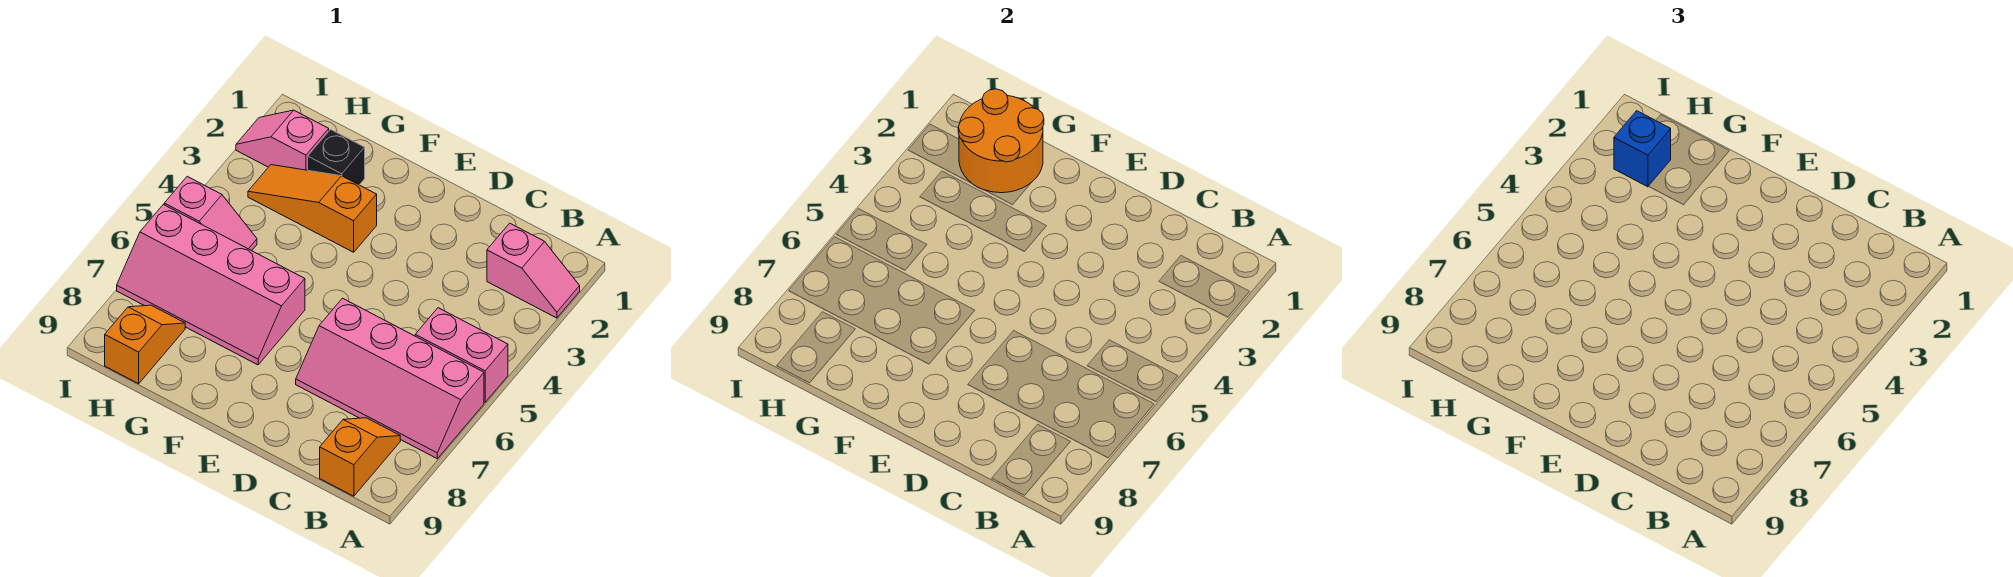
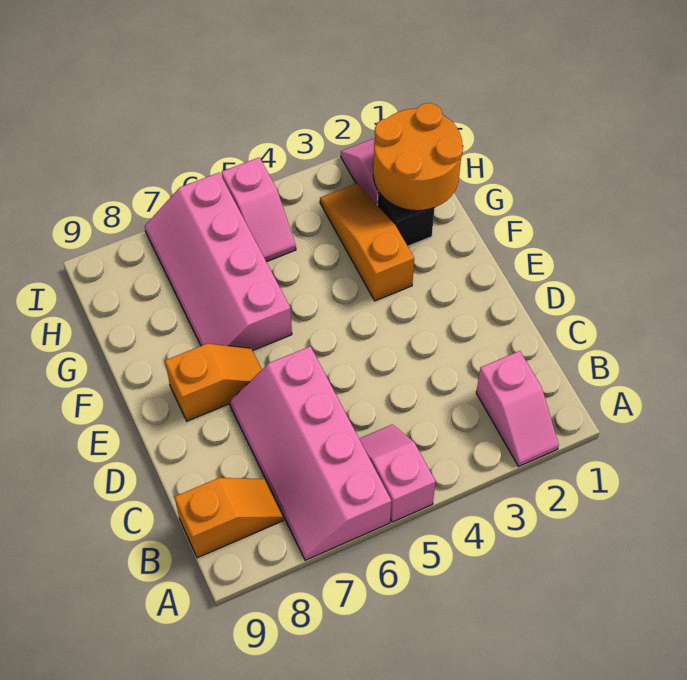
pink 1x2 brick [415,308,508,402] -> pink 1x2 slope [359,425,436,522]
blue 1x1 brick [1614,111,1671,187] -> none
orange 1x2 slope [105,305,185,384] -> orange 1x2 slope moved to [165,344,262,421]

